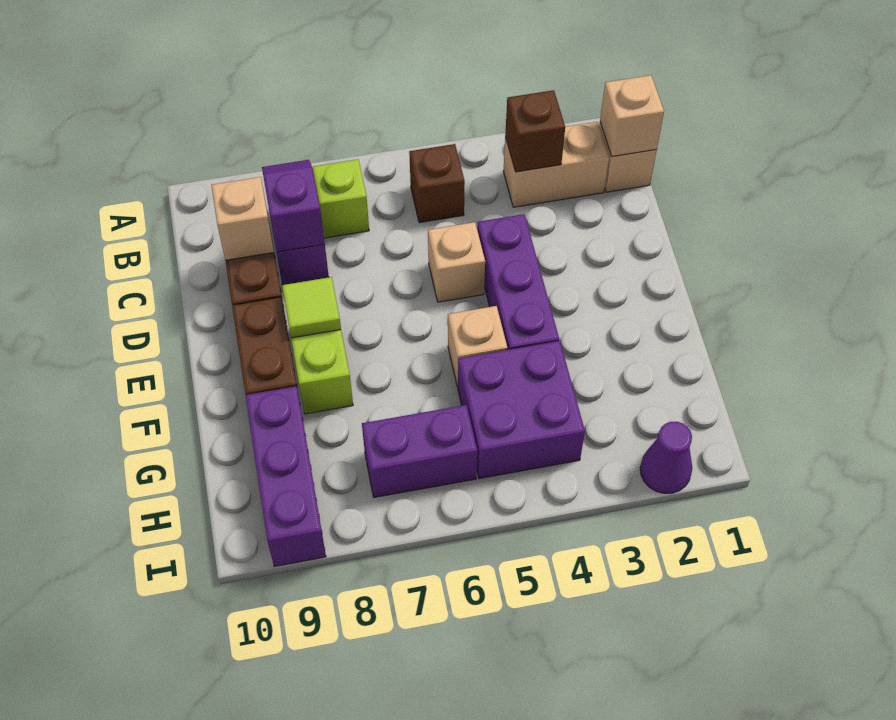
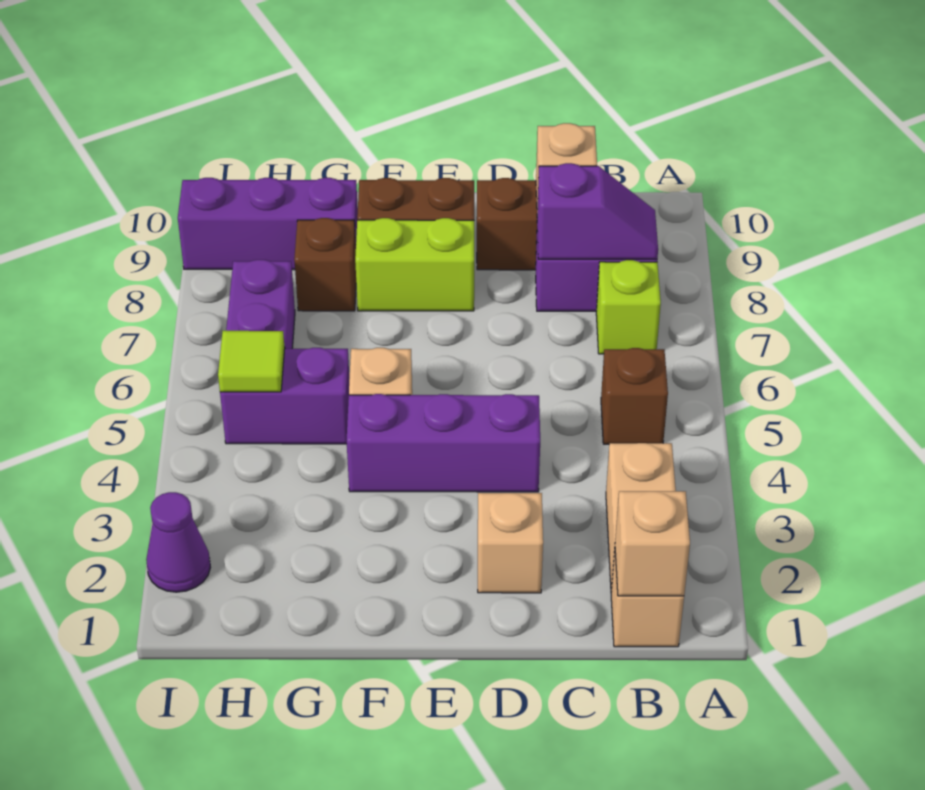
brown 1x1 brick [505,90,565,172] -> brown 1x1 brick moved to [294,218,356,311]
tan 1x1 brick [428,222,485,302] -> tan 1x1 brick moved to [478,493,543,593]
lime 1x1 tile [282,277,341,338] -> lime 1x1 tile moved to [218,331,285,392]
purple 2x2 brick [458,341,585,479] -> purple 1x2 brick [220,348,349,444]

